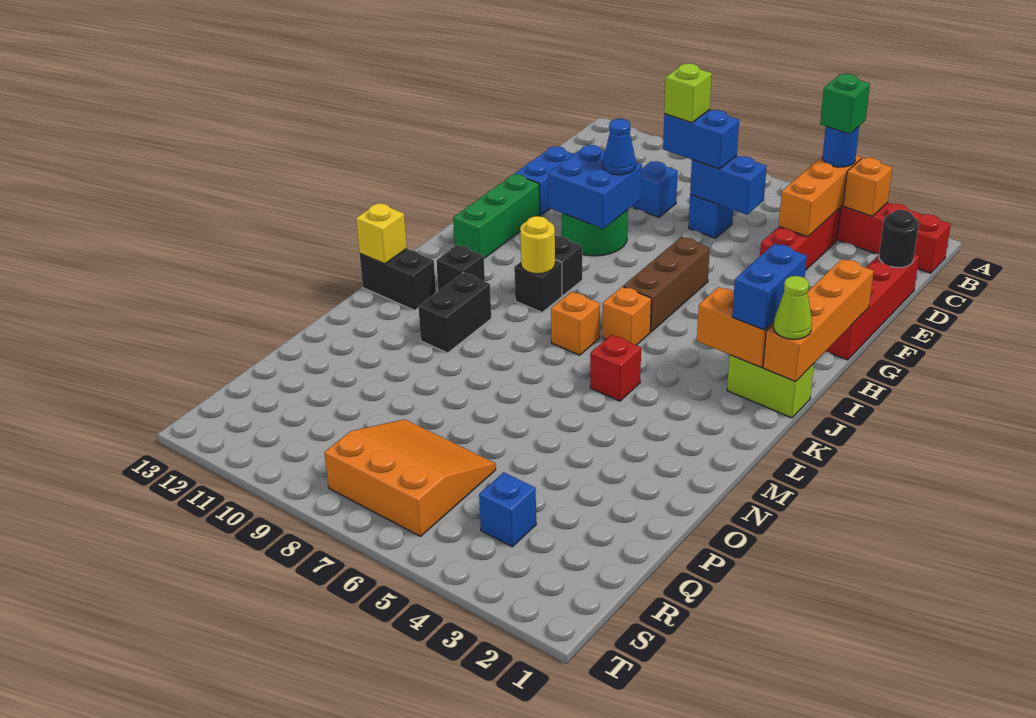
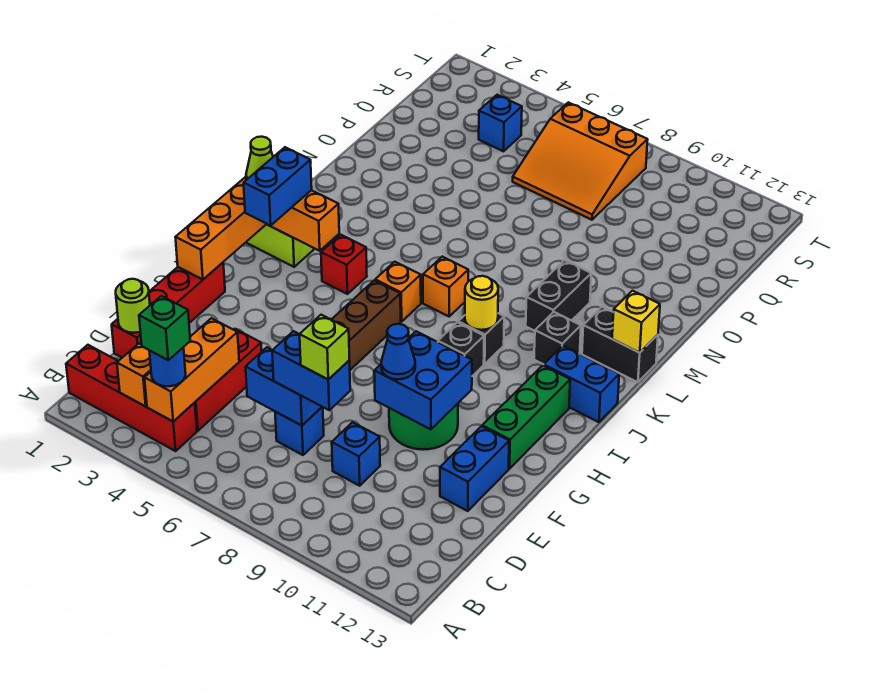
black 1x1 round brick [879,210,919,268] -> lime 1x1 round brick [116,279,150,333]
none -> blue 1x2 brick [544,346,619,422]
red 1x1 brick [590,335,641,401] -> red 1x1 brick moved to [321,235,367,294]

